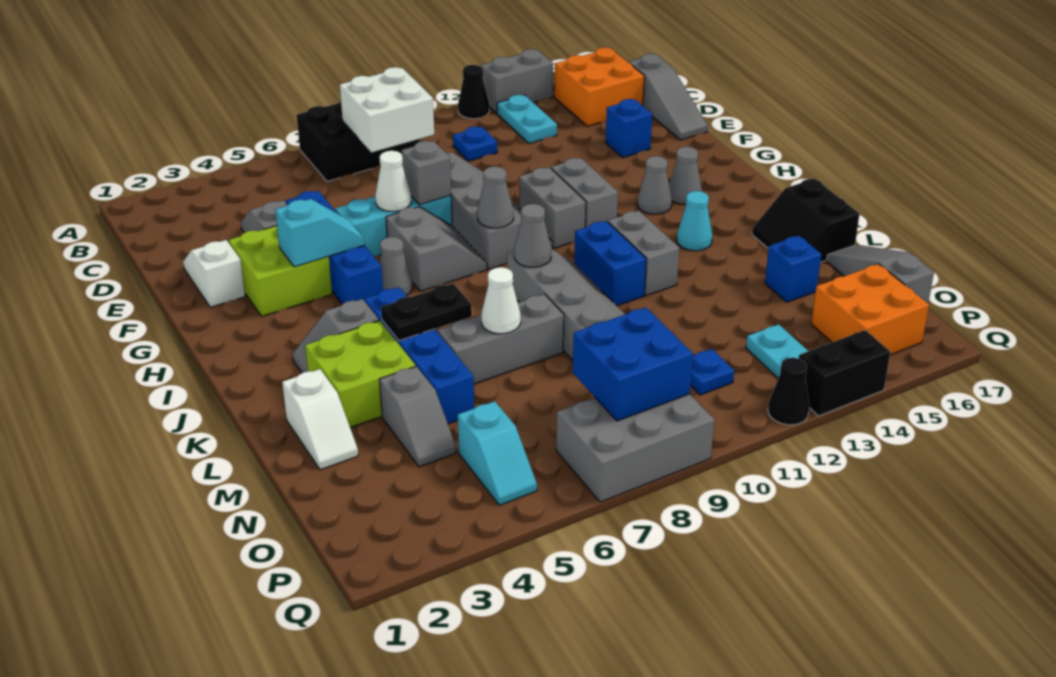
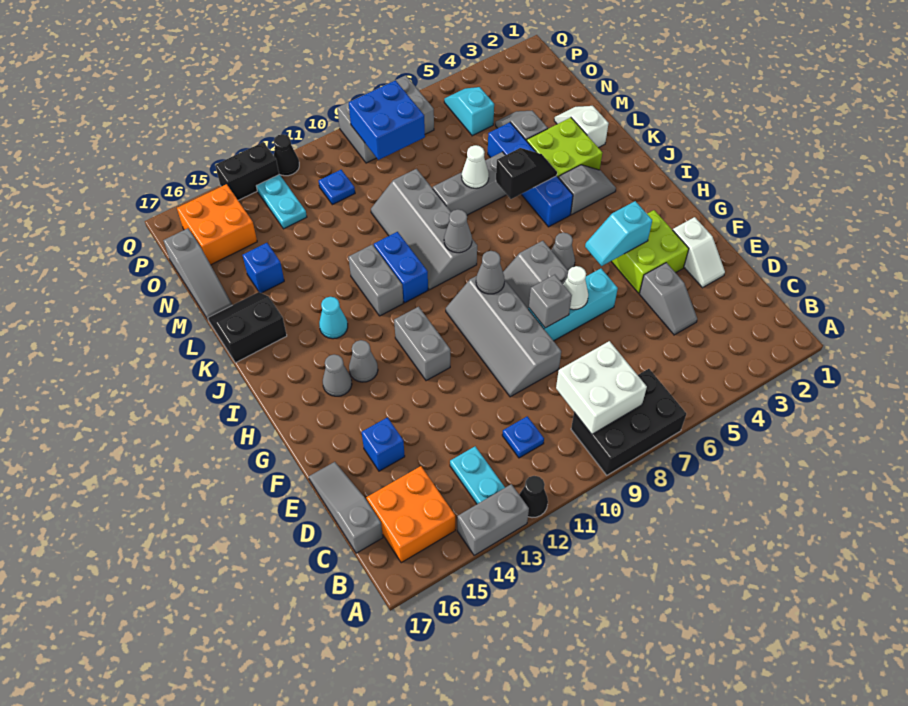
blue 1x4 brick [286,191,383,304] -> none
grey 1x2 brick [519,167,586,248] -> none
black 1x2 plate [381,284,472,341] -> black 1x2 slope [496,148,557,199]
black 2x2 slope [752,179,859,262] -> black 2x2 slope turned to [208,292,287,363]

